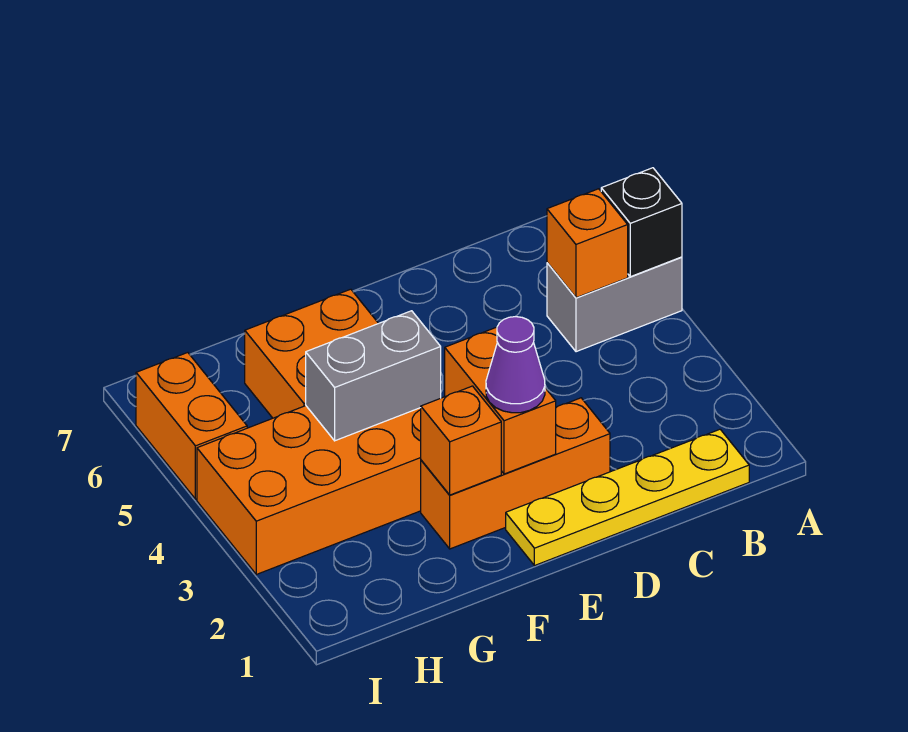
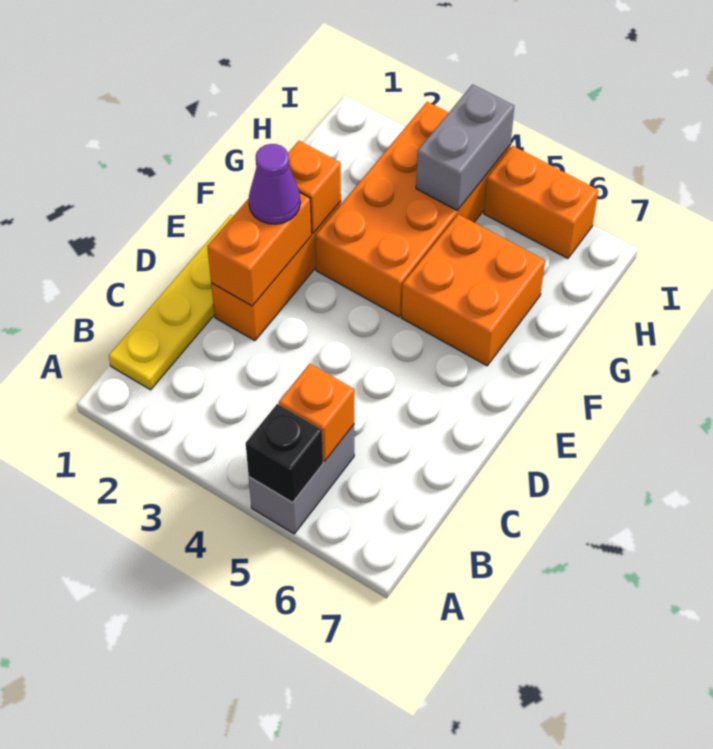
orange 1x2 brick [445,327,556,474] -> orange 1x2 brick turned to [207,192,312,306]
grey 1x2 brick [306,311,441,441] -> grey 1x2 brick moved to [416,84,514,211]

